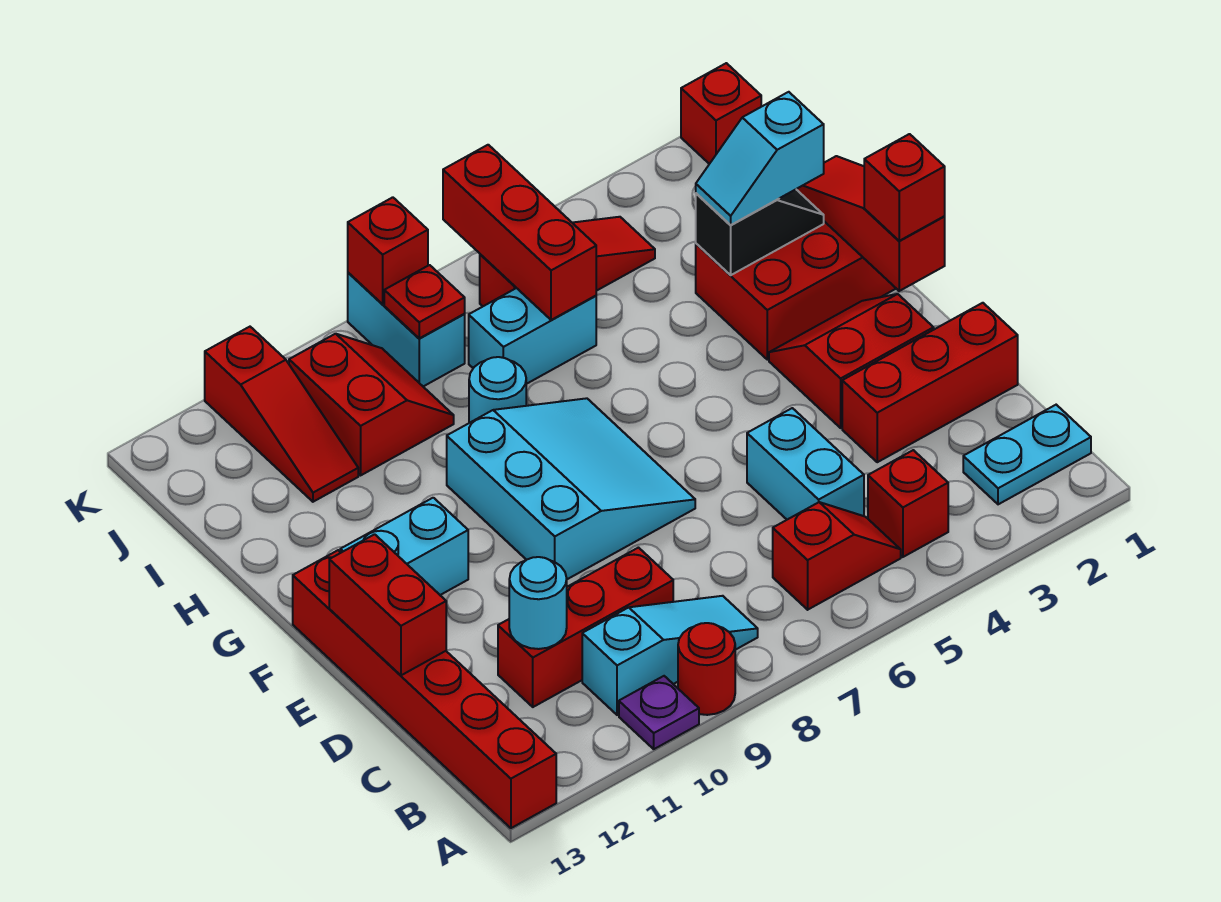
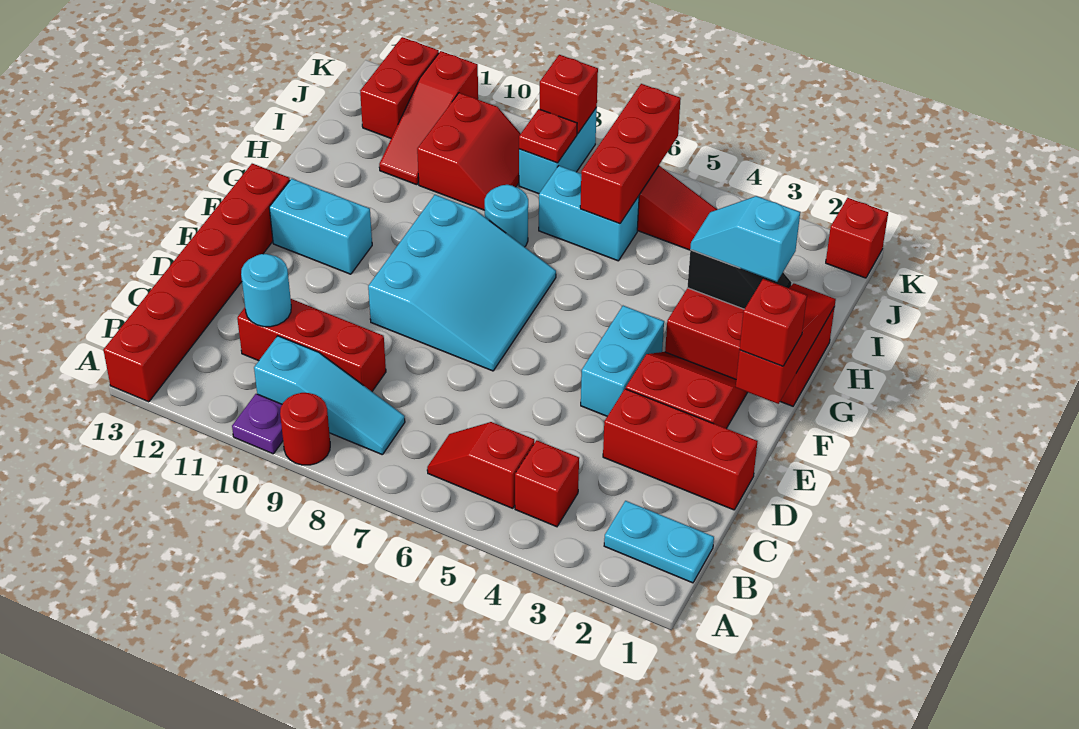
red 1x2 slope [773,502,901,610] -> red 1x2 slope turned to [427,422,534,508]
cyan 1x2 brick [747,408,864,520] -> cyan 1x2 brick moved to [581,306,664,416]
red 1x2 brick [329,534,446,675] -> red 1x2 brick moved to [360,37,439,138]

